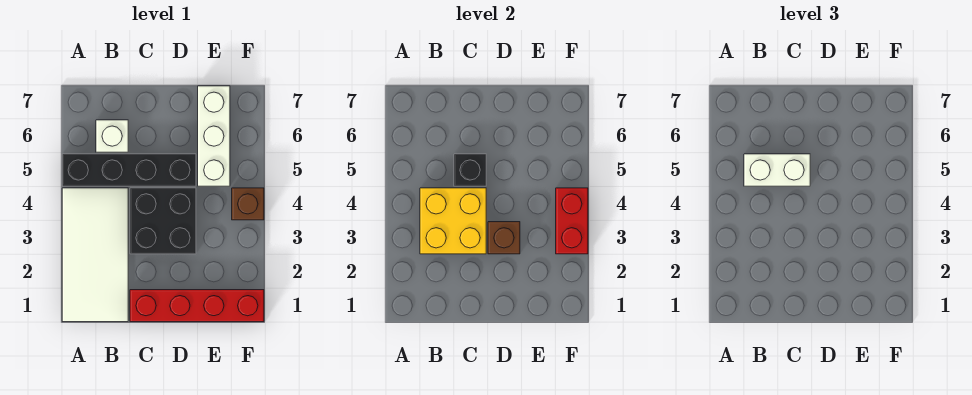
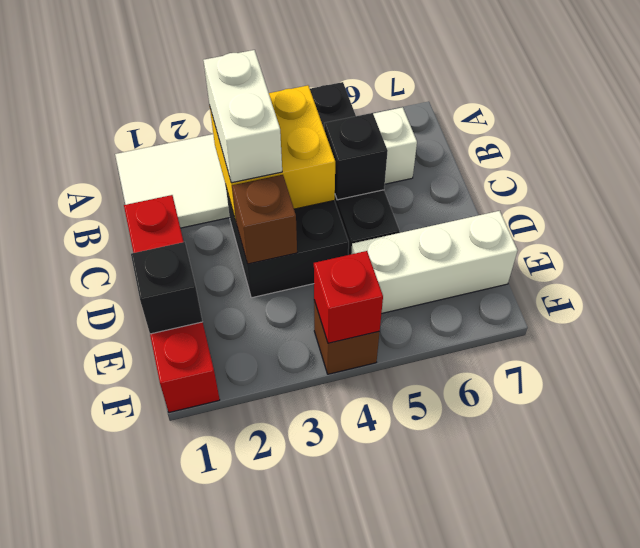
white 1x2 brick [744,154,810,186] -> white 1x2 brick moved to [203,50,282,183]
none -> black 1x1 brick [131,242,203,334]
red 1x2 brick [556,188,588,254] -> red 1x1 brick [314,251,383,343]

